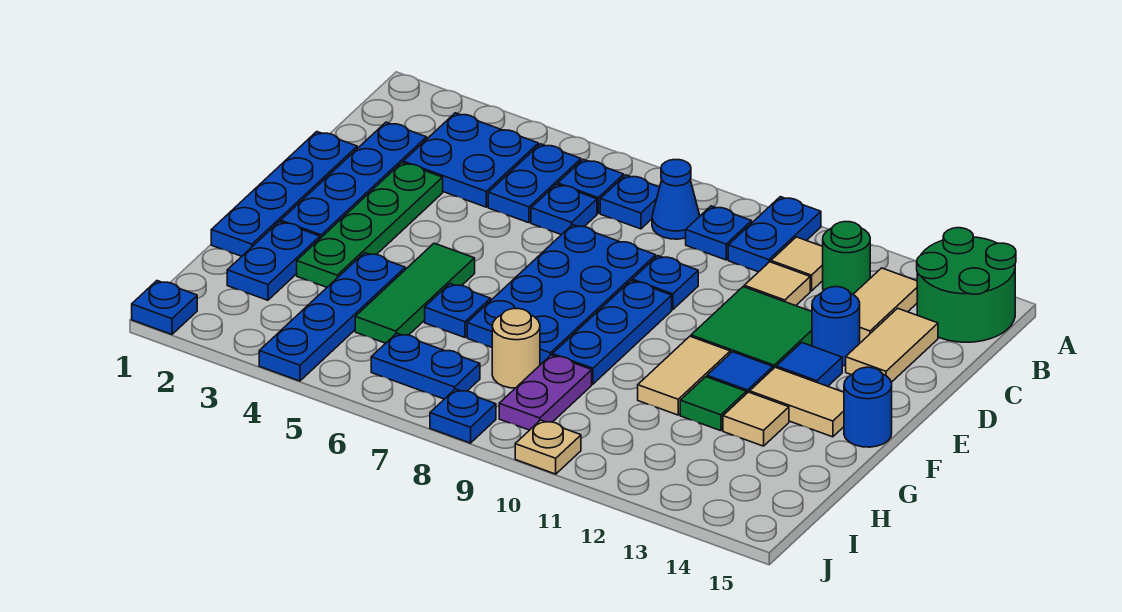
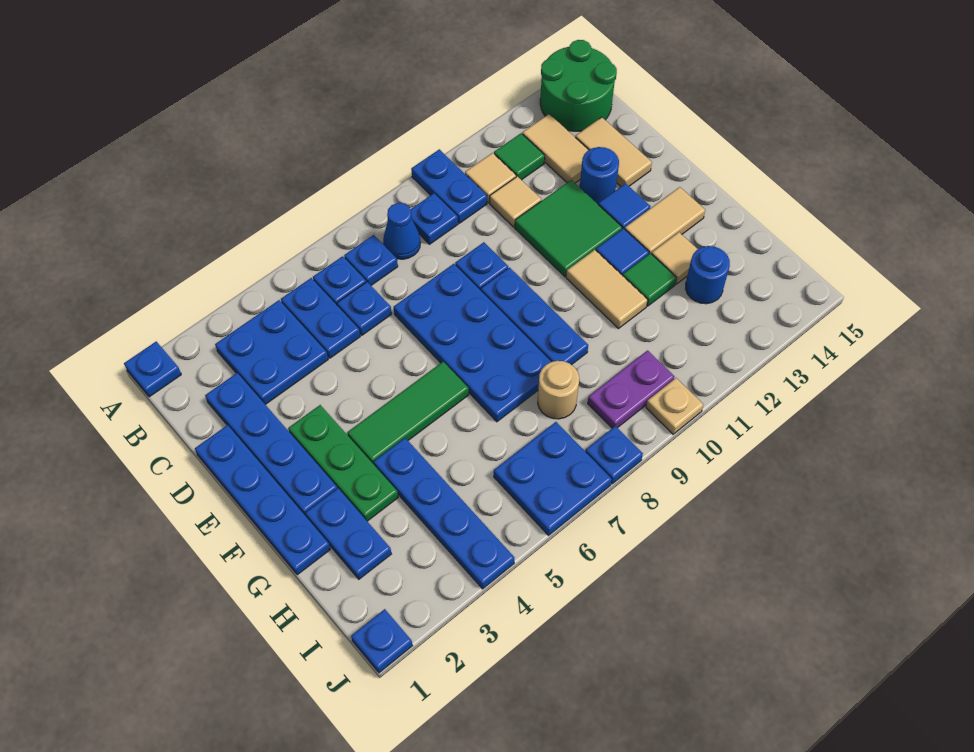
green 1x1 round brick [823,222,870,294] -> green 1x1 tile [494,133,545,180]
green 1x4 plate [297,163,443,287] -> green 1x3 plate [288,405,398,521]
green 1x3 tile [355,243,475,343] -> green 1x3 tile turned to [347,362,469,464]
blue 1x1 round brick [844,367,892,447] -> blue 1x1 round brick moved to [686,246,730,304]
blue 1x1 plate [425,284,491,337] -> blue 1x1 plate moved to [124,342,181,397]
purple 1x2 plate [499,355,592,430] -> purple 1x2 plate turned to [588,351,674,428]
blue 1x2 plate [371,333,480,399] -> blue 2x2 plate [494,422,612,535]

